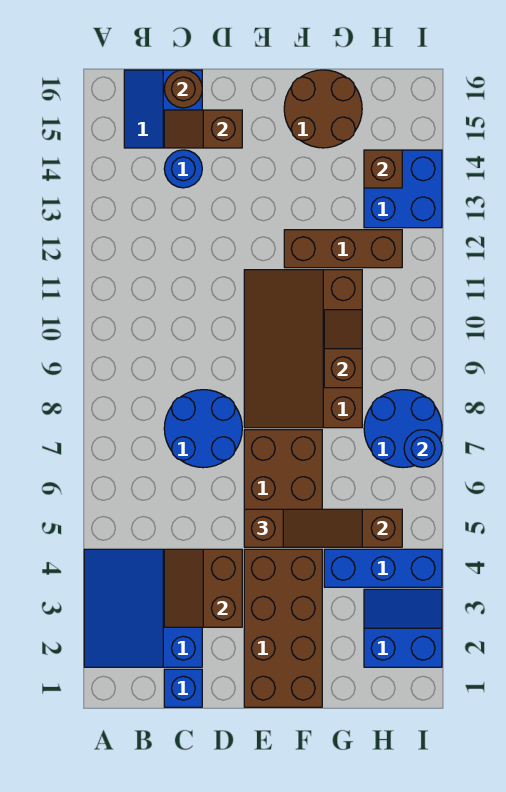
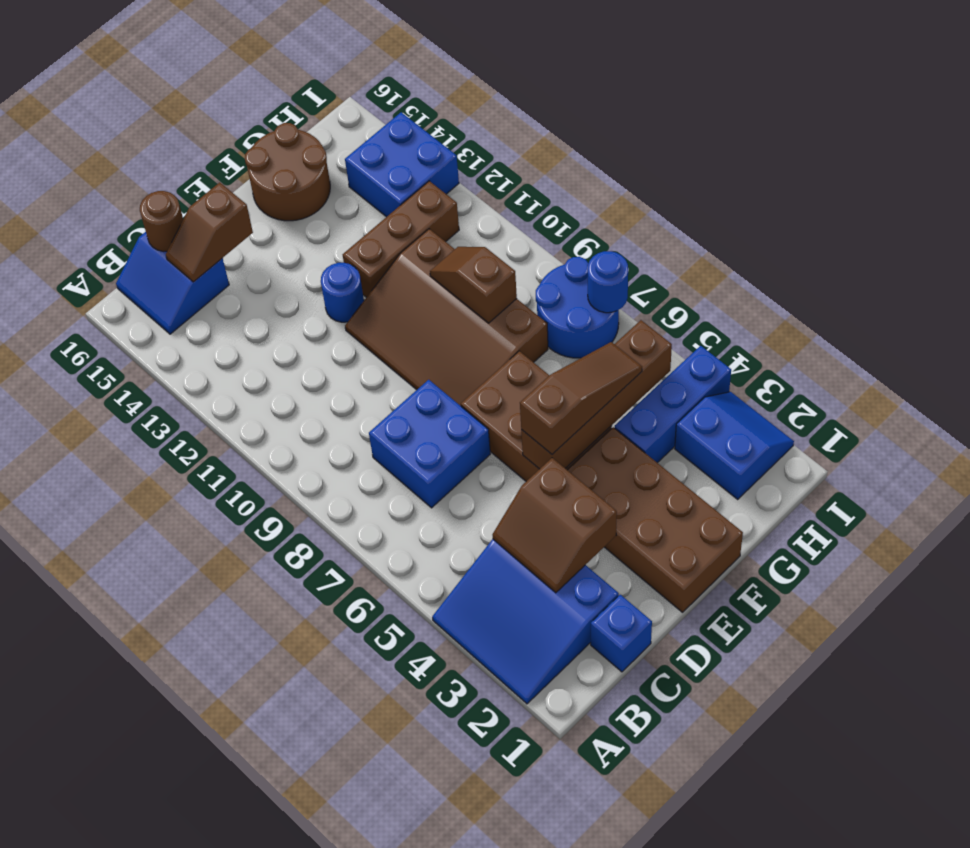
blue 2x2 round brick [164,390,242,468] -> blue 2x2 brick [369,380,490,508]
blue 1x1 round brick [164,150,202,188] -> blue 1x1 round brick moved to [321,263,364,322]
blue 2x2 slope [364,589,442,667] -> blue 2x2 slope turned to [675,392,794,499]
brown 1x1 brick [364,150,402,188] -> none

